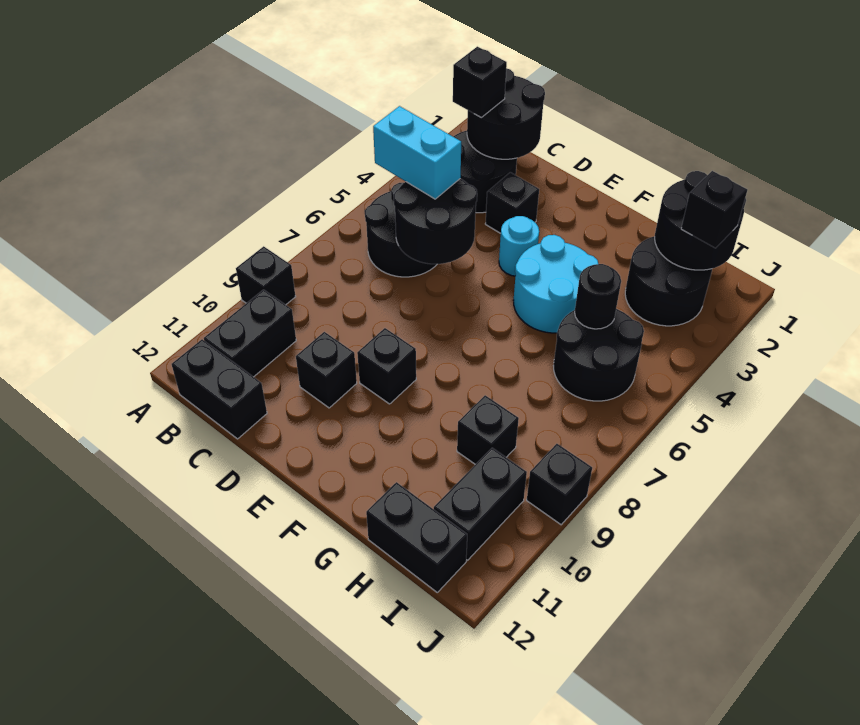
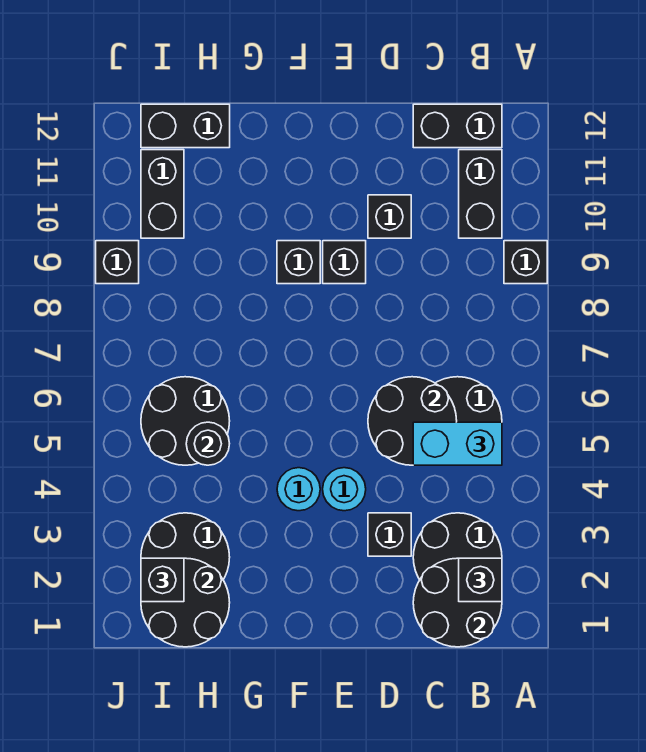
cyan 2x2 round brick [513,235,598,333] -> cyan 1x1 round brick [277,468,320,511]
black 1x1 brick [457,395,519,464] -> black 1x1 brick moved to [277,241,320,284]

